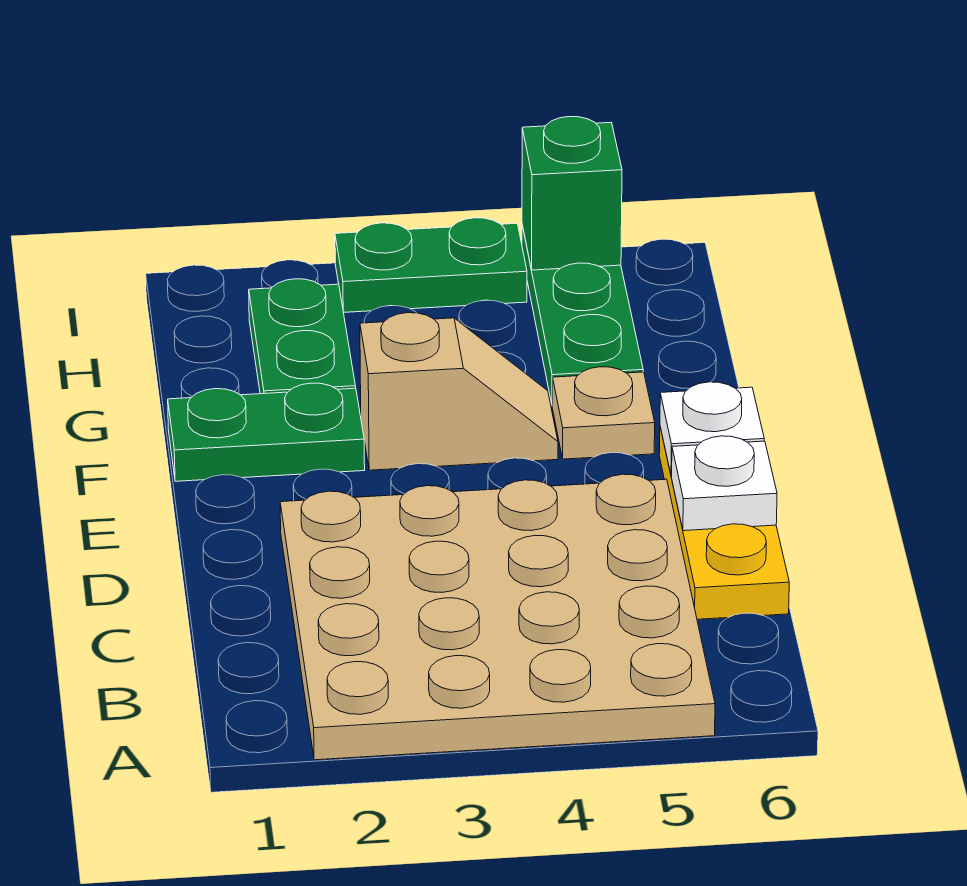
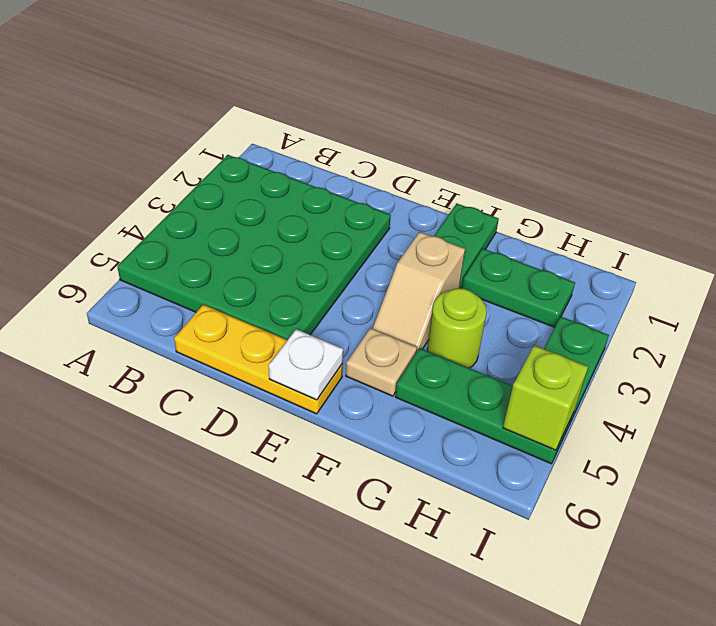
tan 4x4 plate [280,474,715,760] -> green 4x4 plate [117,155,391,340]
white 1x1 plate [672,436,777,531] -> none
none -> lime 1x1 round brick [427,288,487,368]
green 1x1 brick [522,117,622,270] -> lime 1x1 brick [503,345,588,450]

